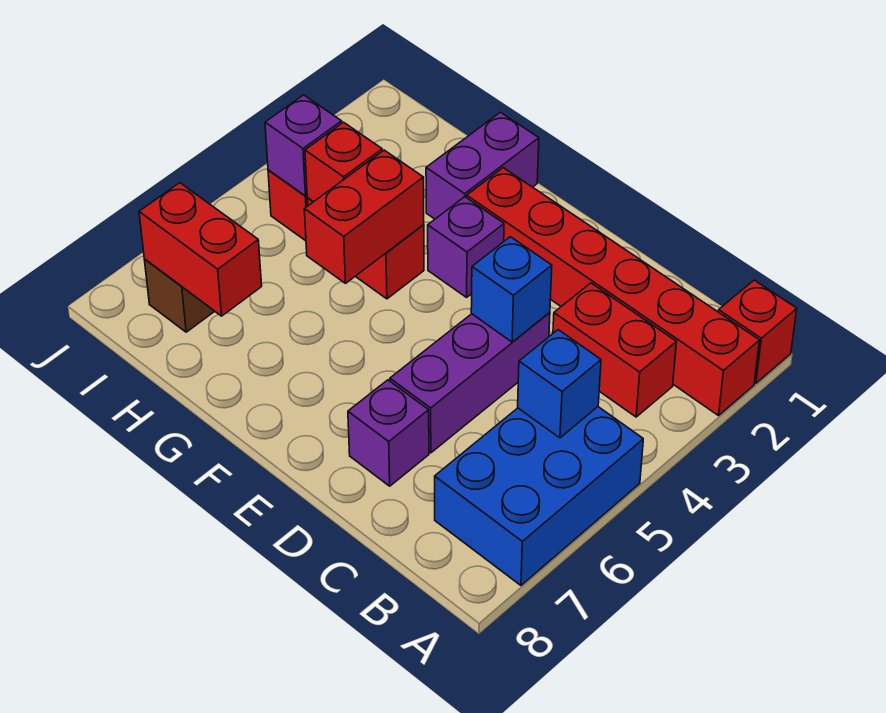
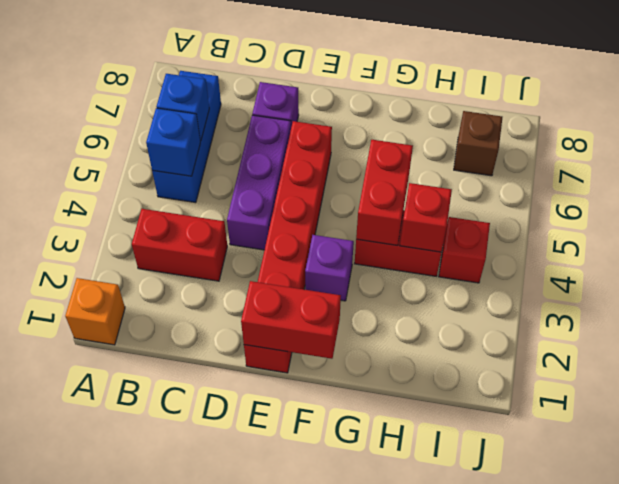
red 1x1 brick [718,280,797,383] -> orange 1x1 brick [65,278,125,345]
red 1x6 brick [467,168,760,416] -> red 1x6 brick turned to [244,121,332,373]
blue 2x3 brick [435,407,643,585] -> blue 1x3 brick [152,71,221,203]
blue 1x1 brick [471,237,552,342] -> blue 1x1 brick moved to [156,74,209,141]
purple 1x2 brick [426,112,539,219] -> none
red 1x2 brick [139,183,262,316] -> red 1x2 brick moved to [241,281,341,359]
purple 1x1 brick [265,95,342,196] -> none

